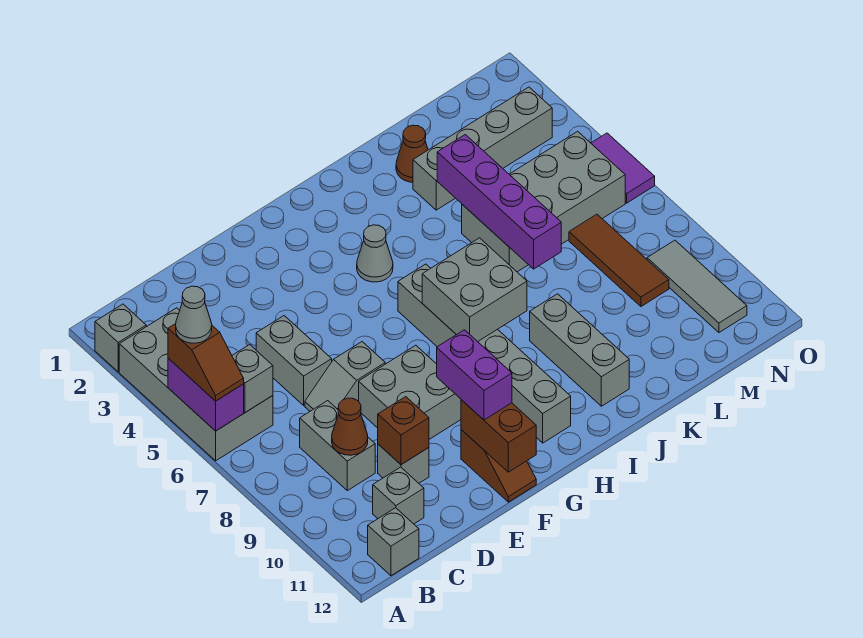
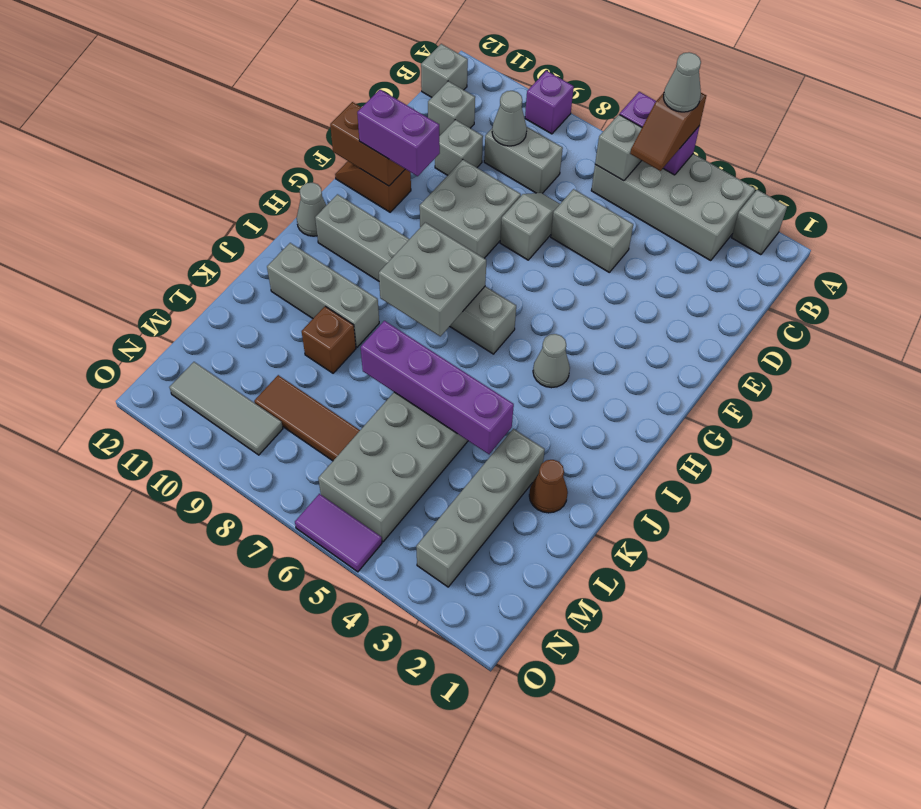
brown 1x2 slope [168,324,244,401] -> brown 1x2 slope turned to [630,93,706,171]
none -> purple 1x1 brick [525,71,574,134]
brown 1x1 cone [332,398,368,455] -> grey 1x1 cone [492,91,527,146]
brown 1x1 brick [378,397,429,465] -> brown 1x1 brick moved to [302,306,356,373]
none -> grey 1x1 cone [297,183,326,236]

